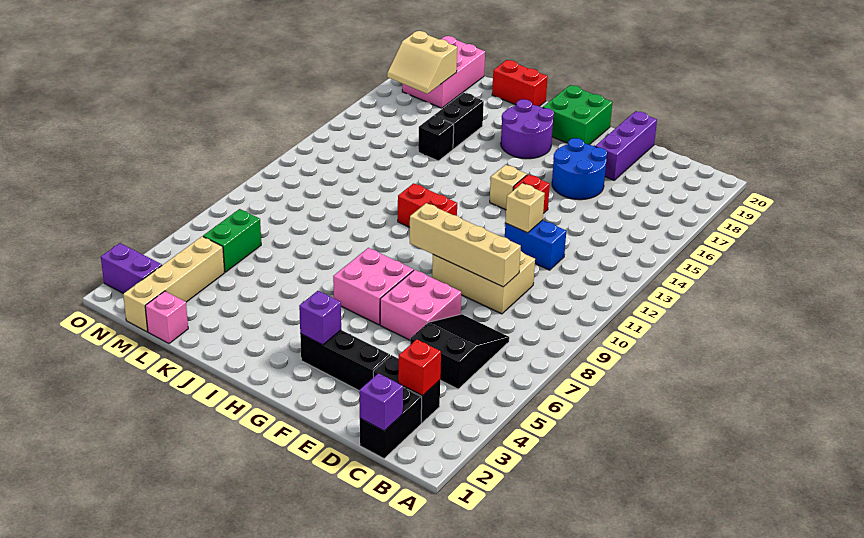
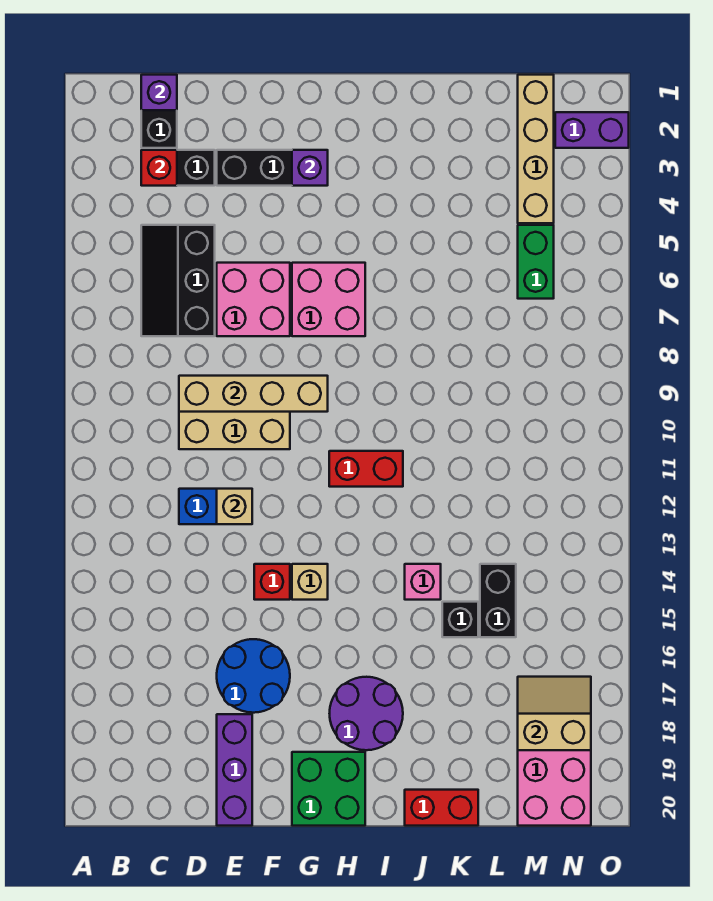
black 2x3 slope [410,314,509,389] -> black 2x3 slope turned to [141,225,215,336]
black 1x2 brick [434,93,484,149] -> black 1x2 brick moved to [480,564,516,637]
pink 1x1 brick [145,291,188,344] -> pink 1x1 brick moved to [405,564,441,600]

